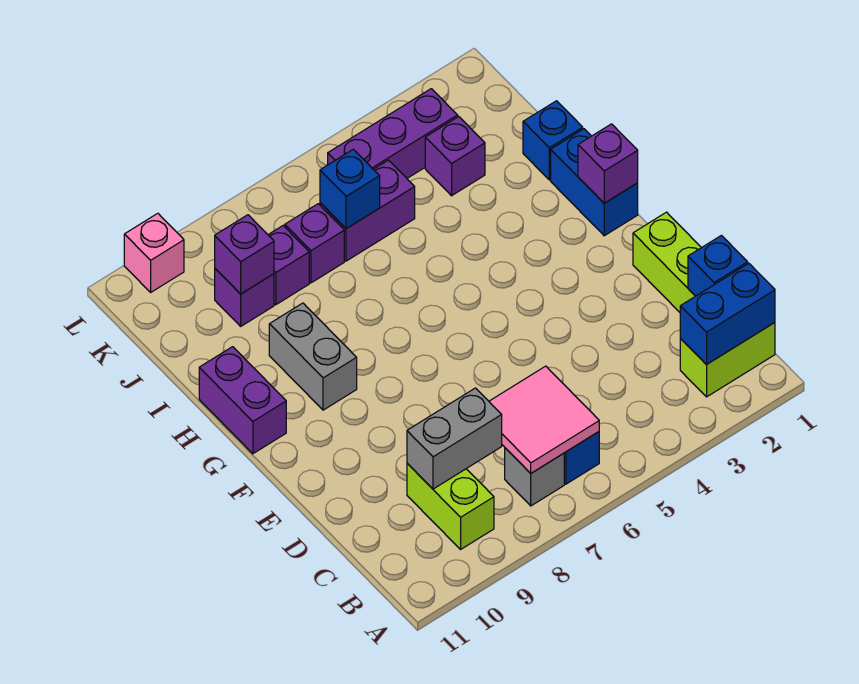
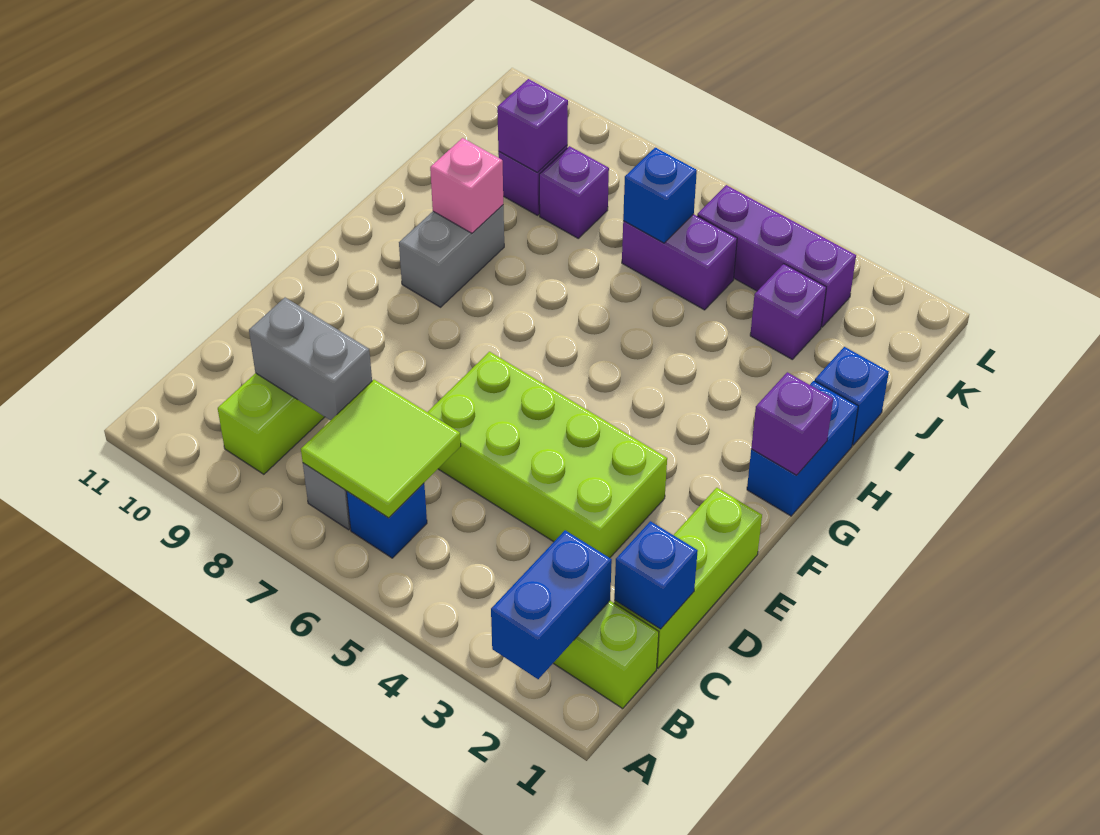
blue 1x2 brick [680,263,775,365] -> blue 1x2 brick turned to [491,530,612,679]
pink 2x2 tile [489,366,599,473] -> lime 2x2 tile [301,380,461,518]
none -> lime 2x4 brick [428,352,667,558]
purple 1x2 brick [199,347,286,454] -> none
purple 1x1 brick [285,204,344,283] -> none
pink 1x1 brick [124,213,184,292] -> pink 1x1 brick moved to [430,138,503,233]

